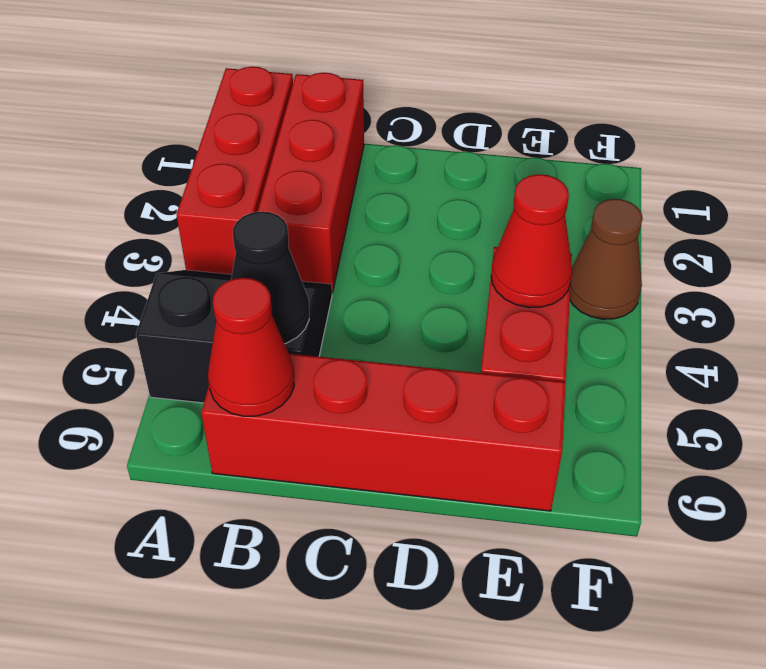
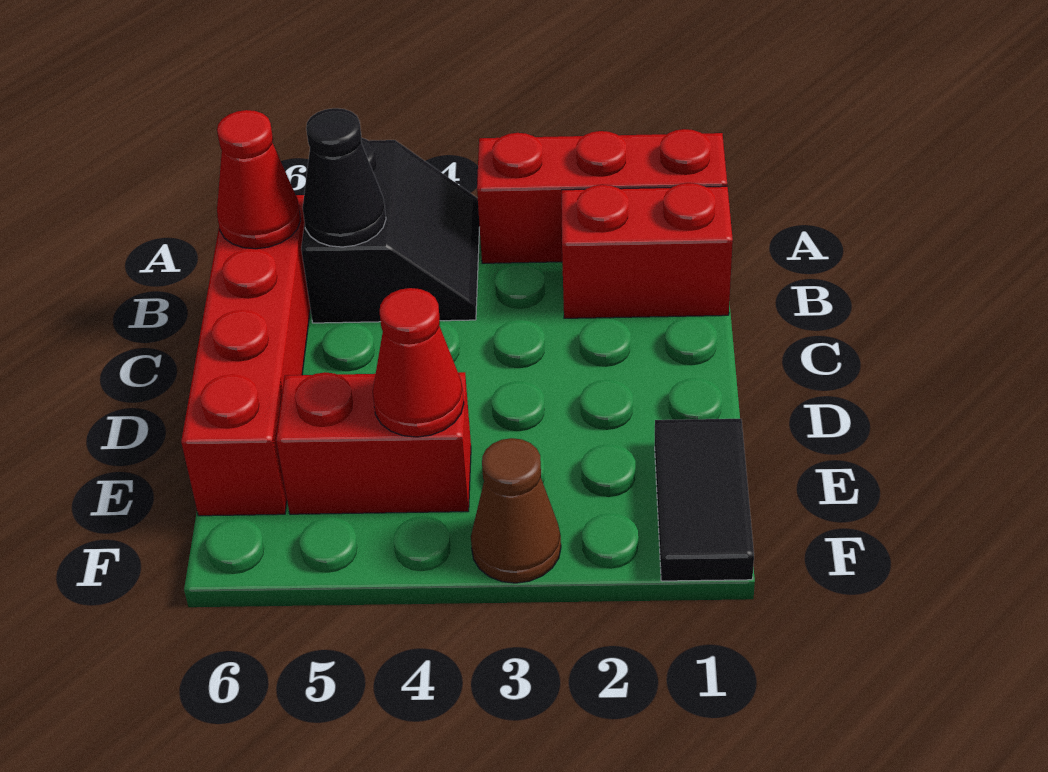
red 1x3 brick [257,73,364,293] -> red 1x2 brick [562,183,733,318]
none -> black 1x2 tile [655,419,754,581]

